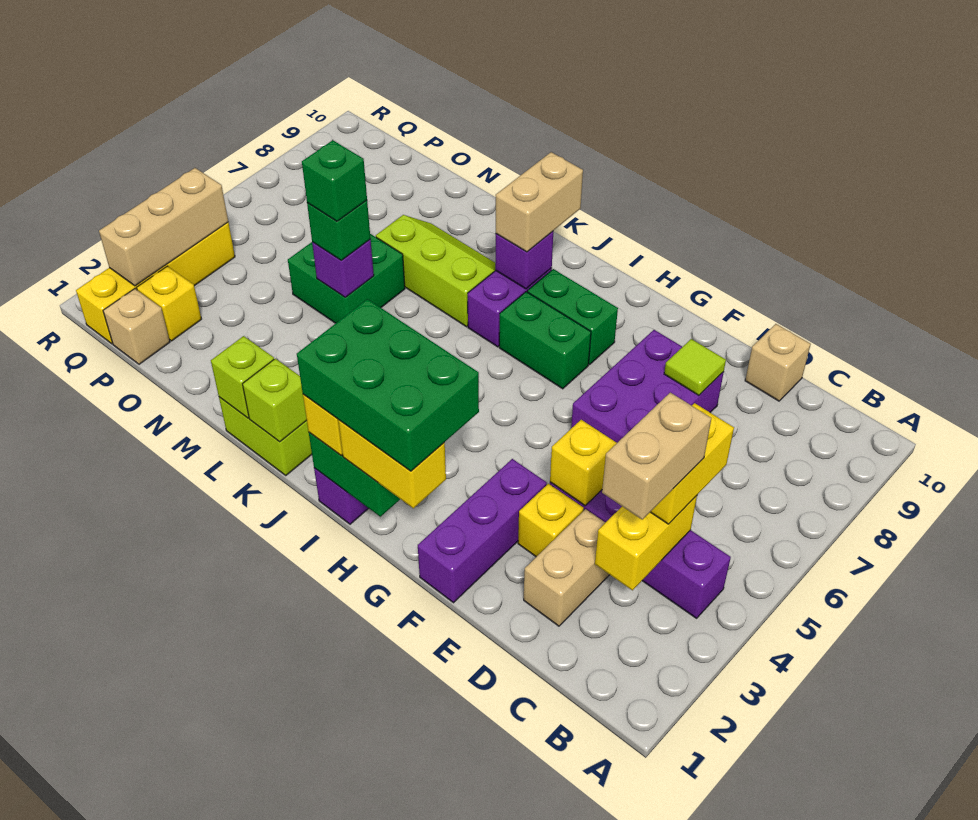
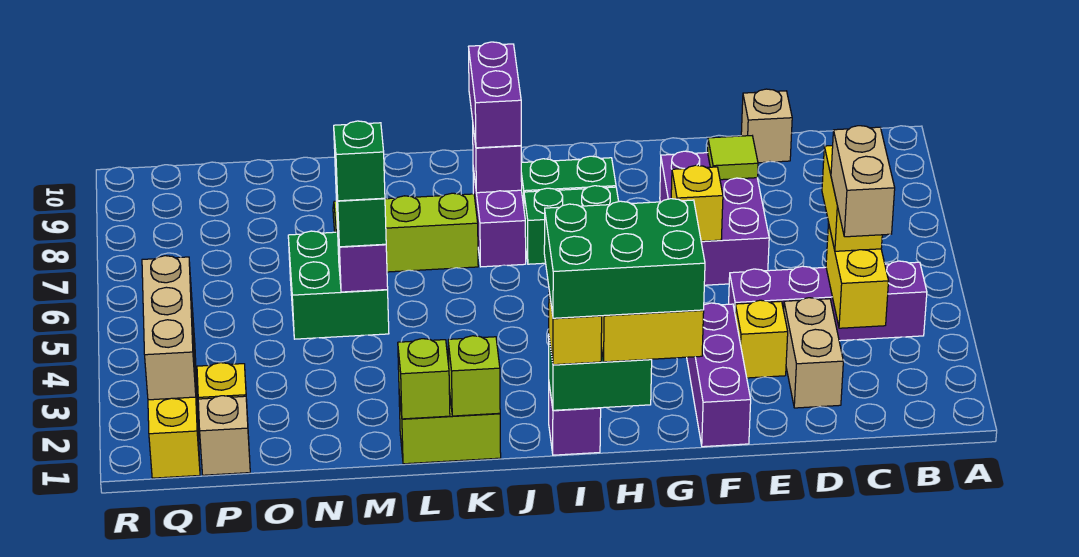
yellow 1x1 brick [550,420,617,506] -> yellow 1x1 brick moved to [671,165,723,242]
tan 1x2 brick [496,152,583,252] -> purple 1x2 brick [469,42,521,148]

